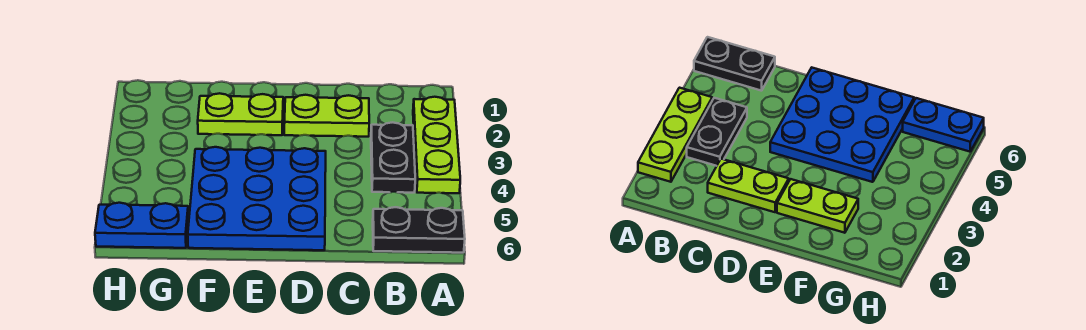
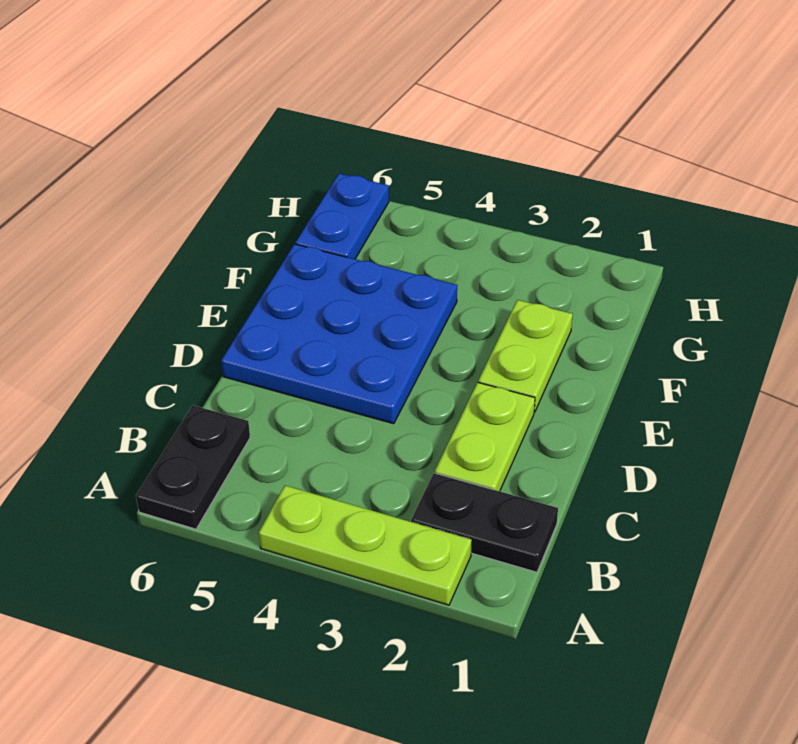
black 1x2 plate [371,122,415,193] -> black 1x2 plate moved to [411,473,558,572]

